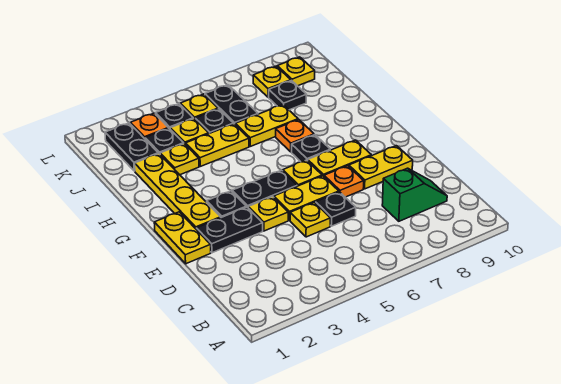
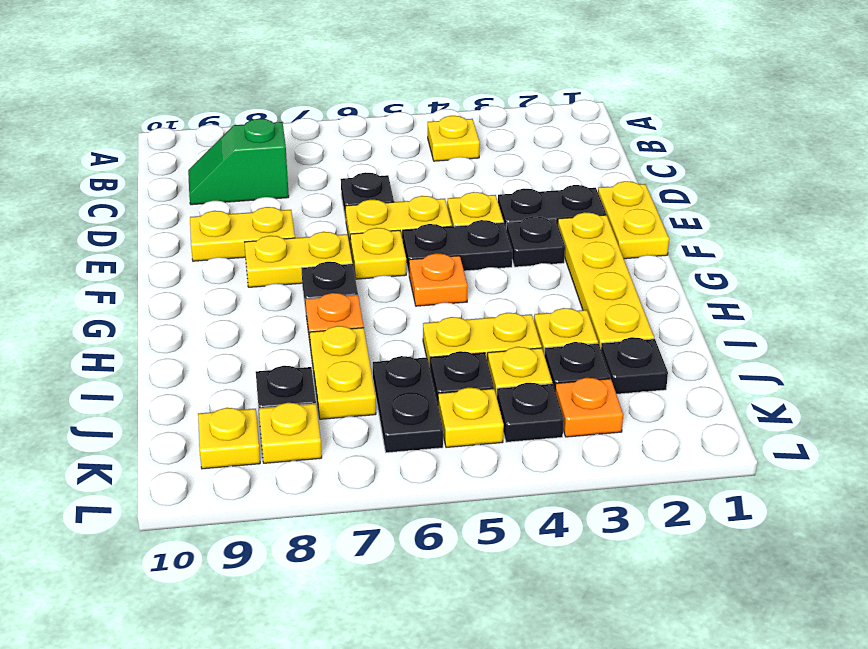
yellow 1x1 plate [290,202,330,237] -> yellow 1x1 plate moved to [428,116,480,161]
orange 1x1 plate [324,166,364,197] -> orange 1x1 plate moved to [409,253,467,306]
yellow 1x2 plate [235,105,298,146] -> yellow 1x2 plate turned to [310,326,376,419]
black 1x2 plate [105,123,158,171] -> black 1x1 plate [601,337,668,394]

